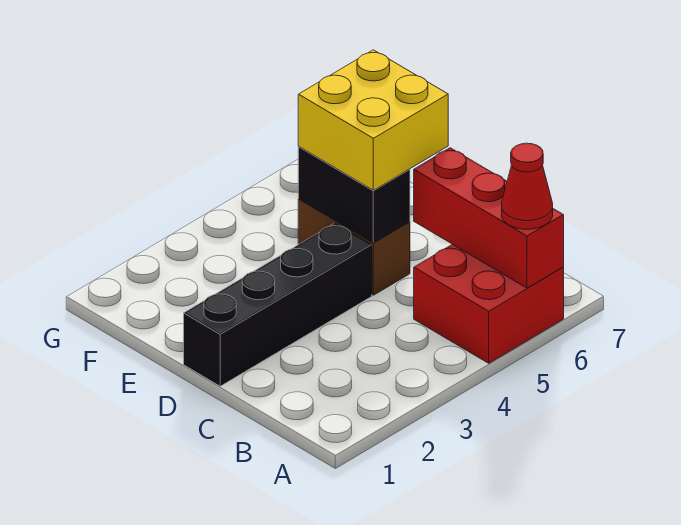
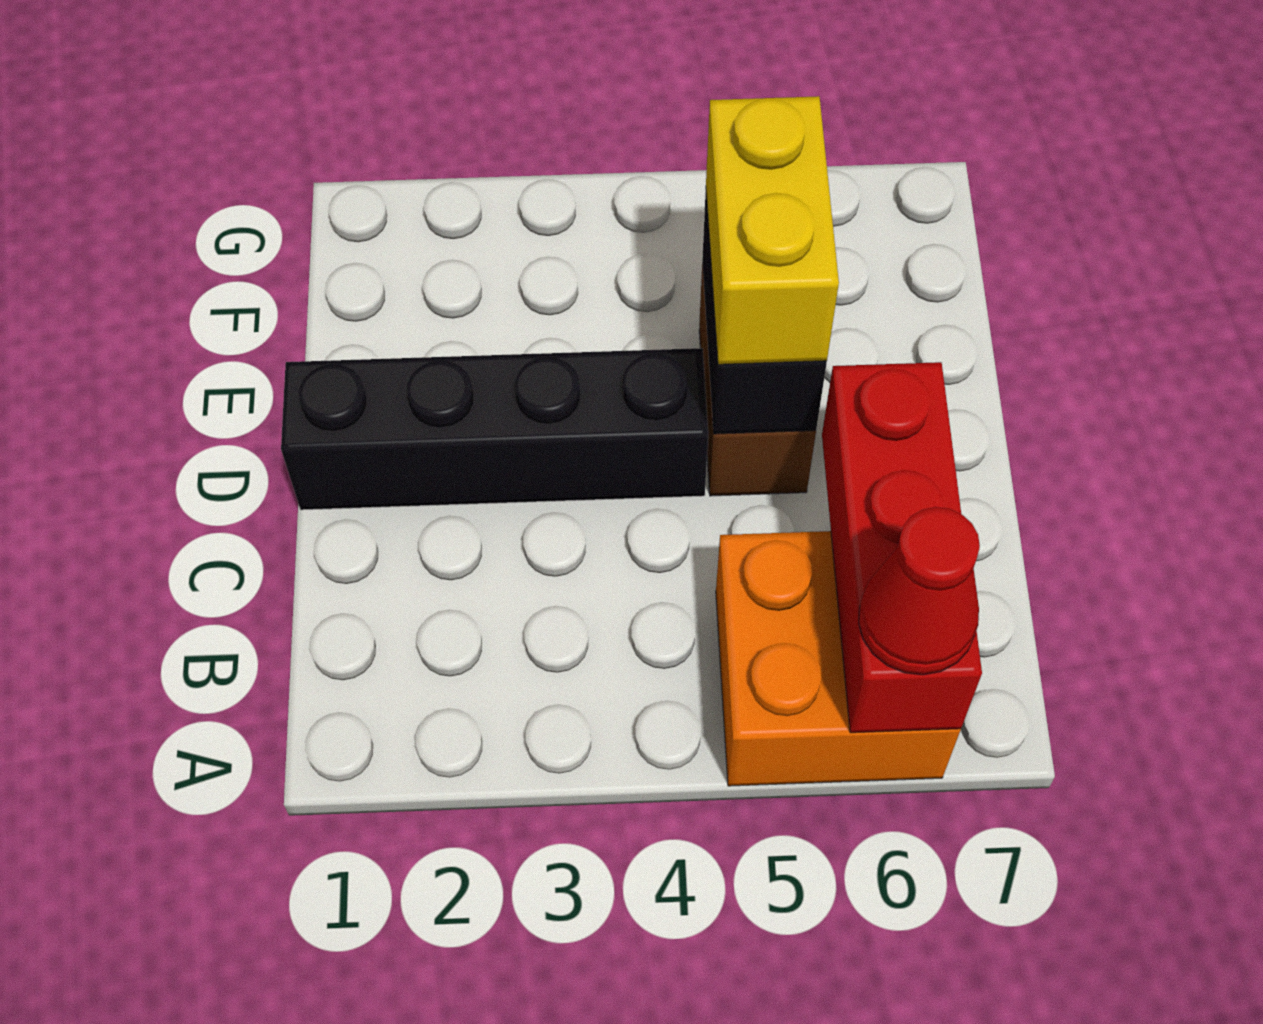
red 2x2 brick [414,244,564,363] -> orange 2x2 brick [716,531,961,786]
yellow 2x2 brick [298,50,448,190] -> yellow 1x2 brick [706,96,839,364]

